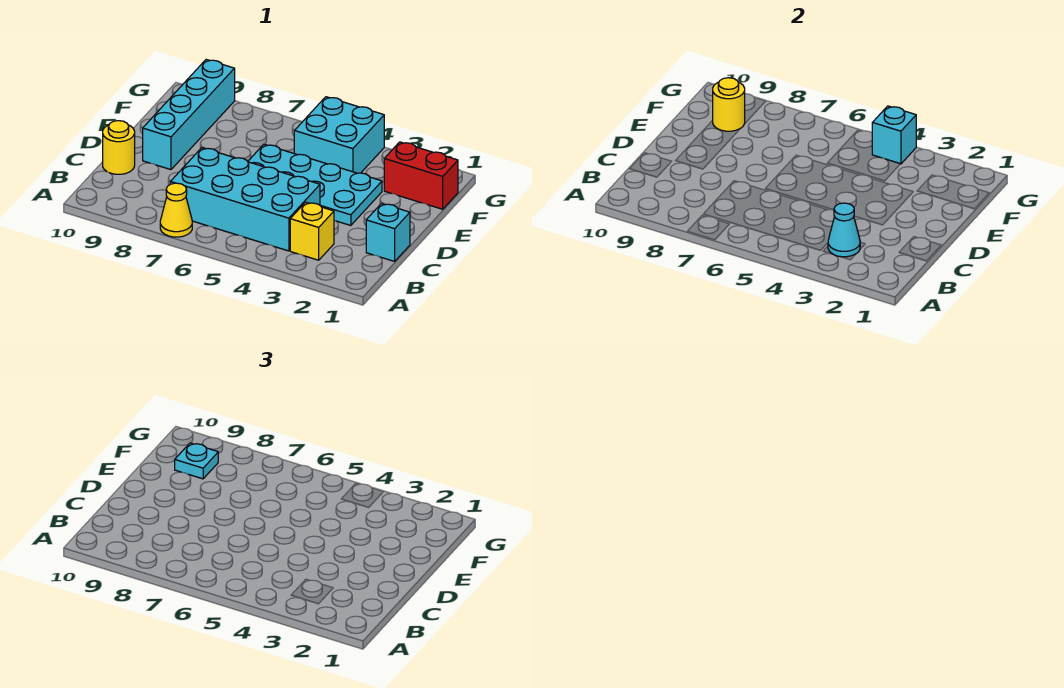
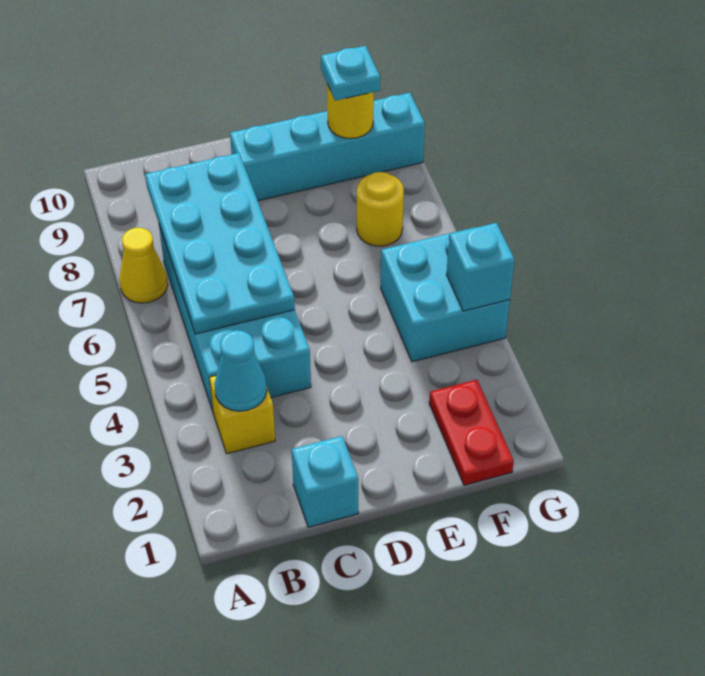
yellow 1x1 round brick [103,121,135,174] -> yellow 1x1 round brick moved to [357,172,404,246]
cyan 2x4 plate [248,144,382,226] -> cyan 2x4 plate moved to [145,153,295,334]
red 1x2 brick [384,142,458,209] -> red 1x2 plate [429,380,514,485]

